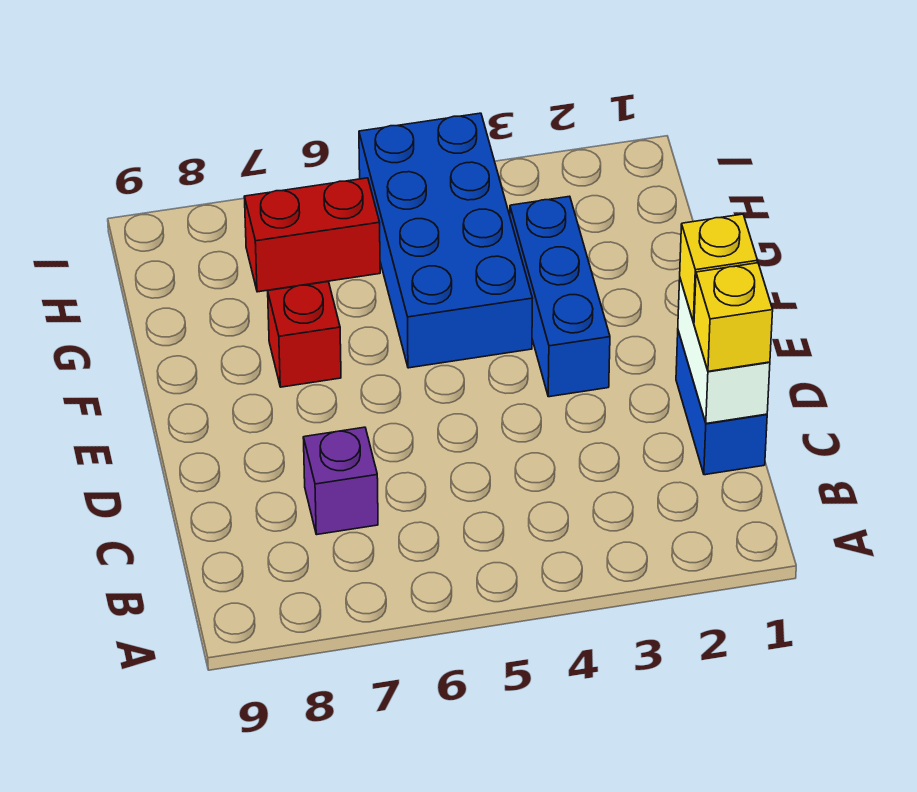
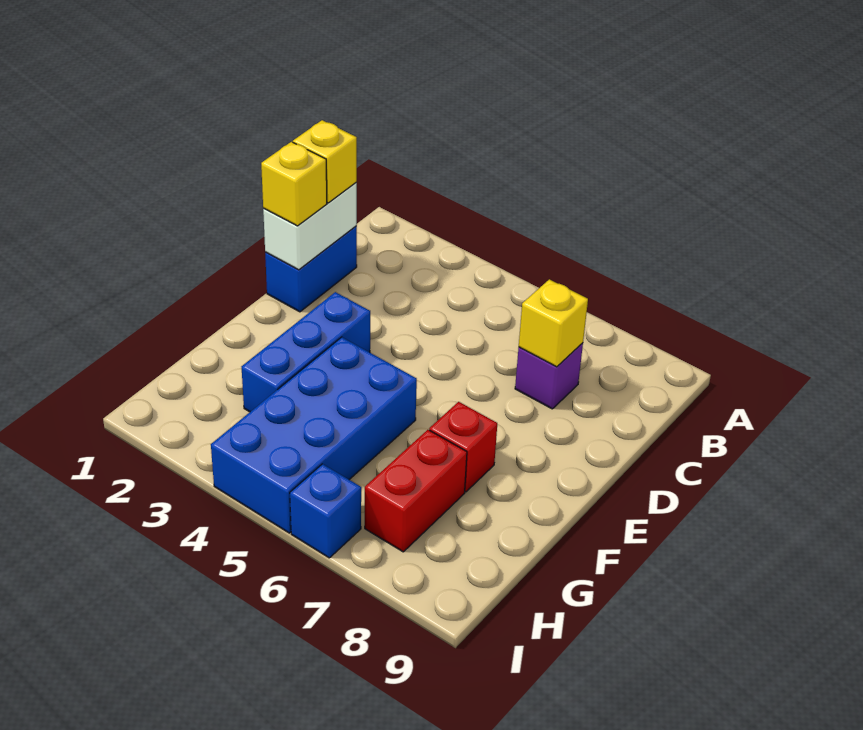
none -> yellow 1x1 brick [519,279,588,367]
red 1x2 brick [244,178,380,292] -> red 1x2 brick turned to [365,430,467,552]
none -> blue 1x1 brick [290,464,361,558]

